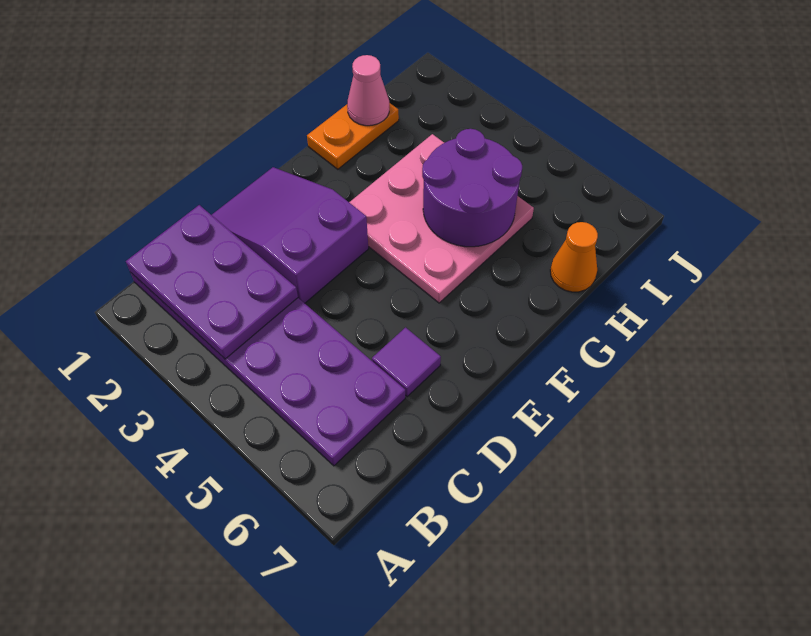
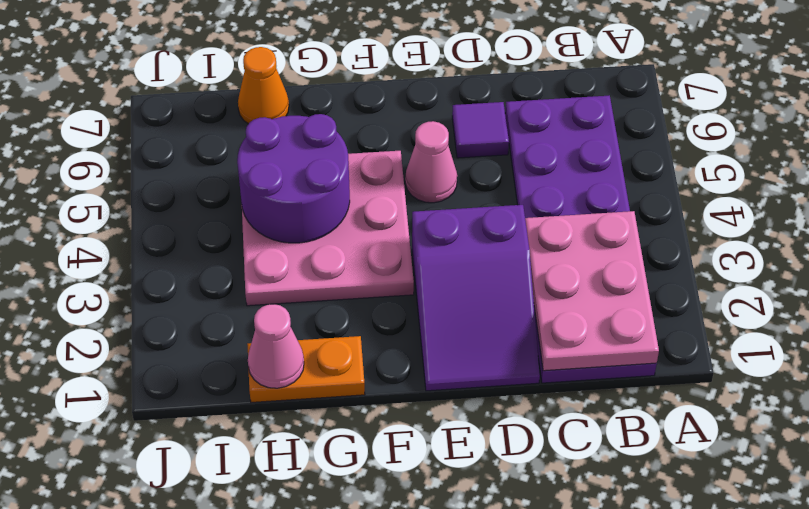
purple 2x3 plate [126,205,298,359] -> pink 2x3 plate [525,211,659,371]
none -> pink 1x1 cone [405,121,457,203]

